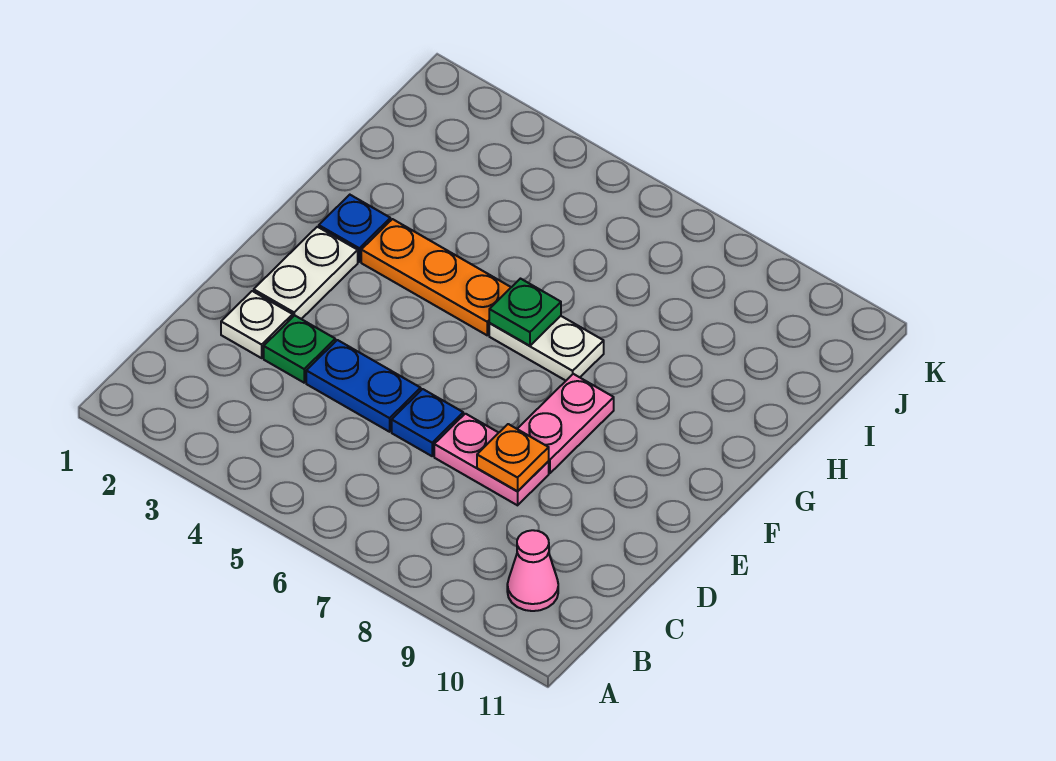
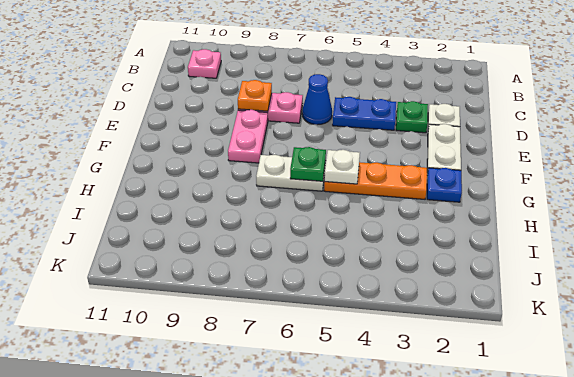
pink 1x1 cone [507,530,558,611] -> pink 1x1 plate [188,49,221,78]
blue 1x1 plate [392,389,463,456] -> blue 1x1 cone [302,74,332,125]
none -> white 1x1 plate [324,150,360,184]

